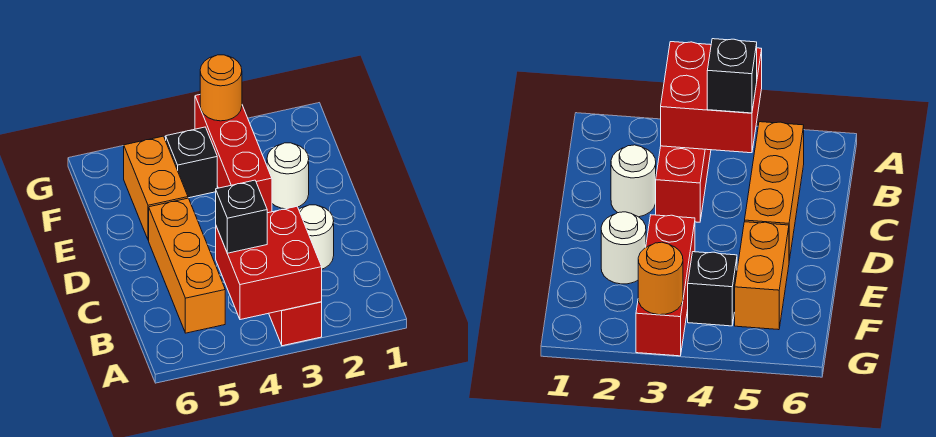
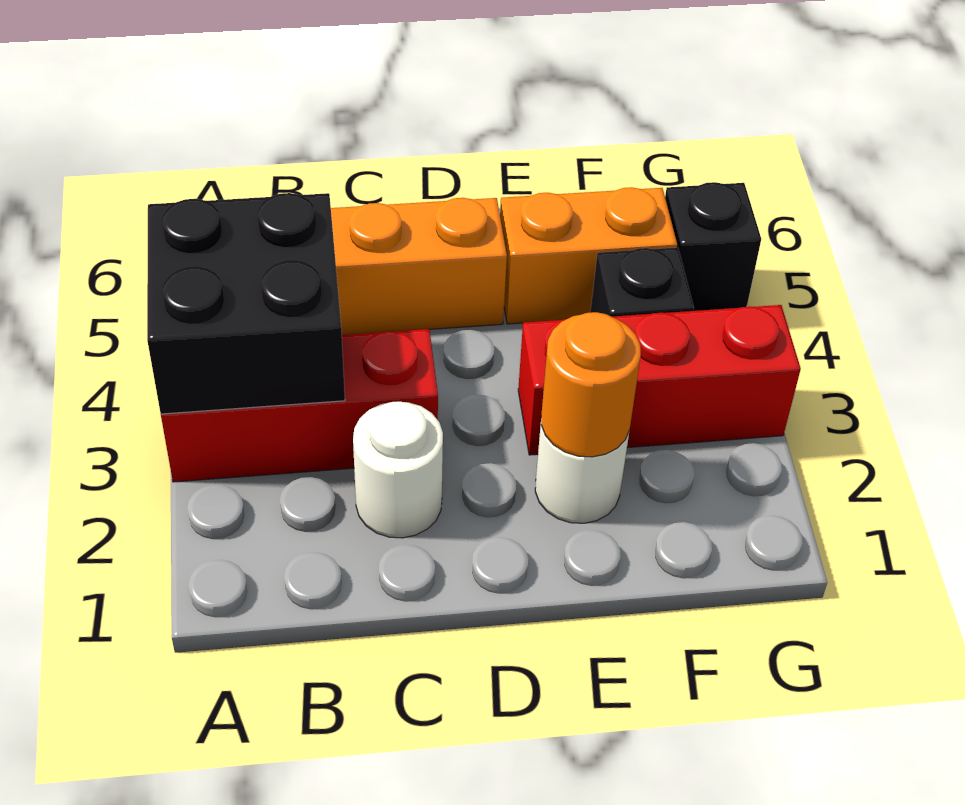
red 2x2 brick [216,206,322,320] -> black 2x2 brick [147,193,345,414]
black 1x1 brick [216,180,267,253] -> black 1x1 brick moved to [665,182,761,311]
orange 1x1 round brick [200,55,242,121] -> orange 1x1 round brick moved to [541,312,641,457]

